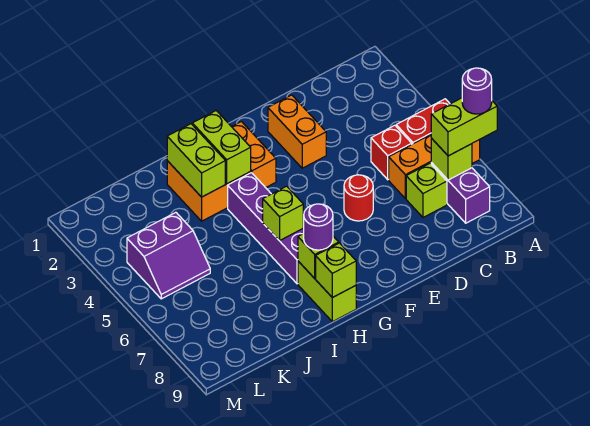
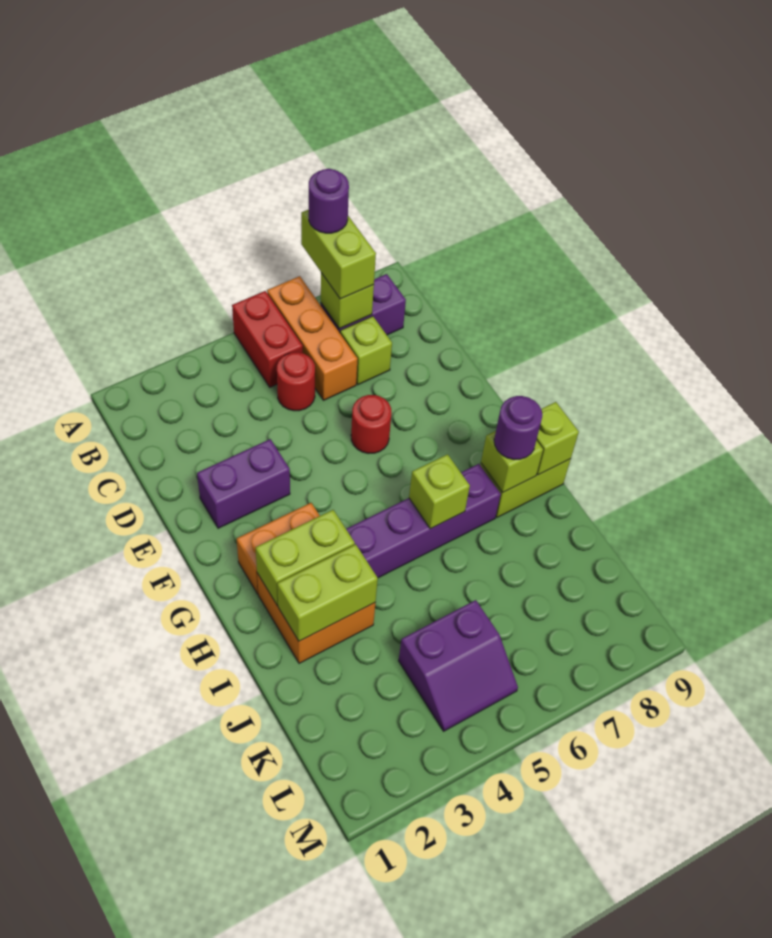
red 1x1 brick [371,125,412,180] -> red 1x1 round brick [277,352,315,411]
orange 1x2 brick [268,95,326,168] -> purple 1x2 brick [197,439,290,528]
purple 2x2 slope [127,212,210,299] -> purple 2x2 slope turned to [399,600,518,731]

